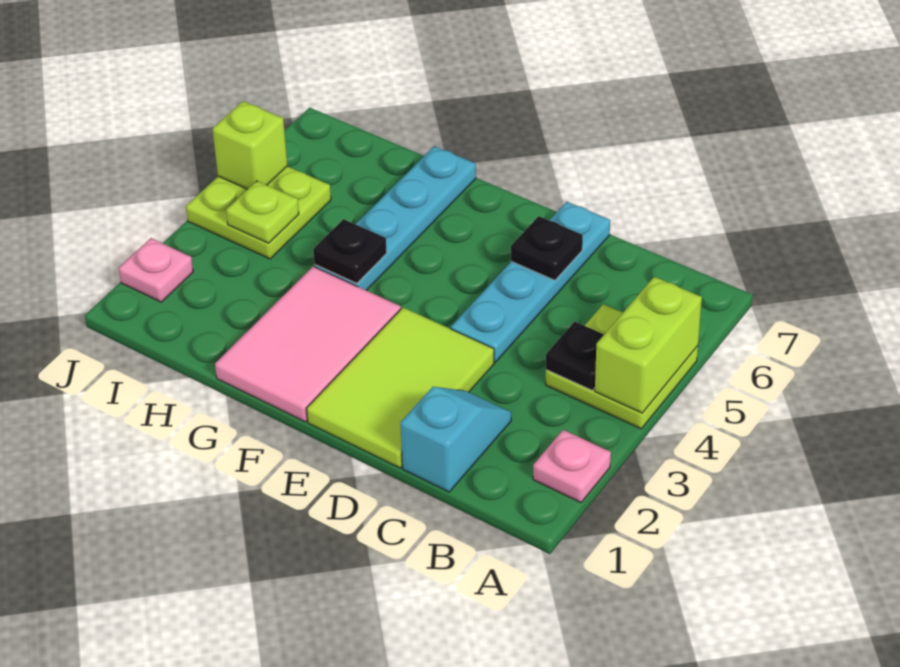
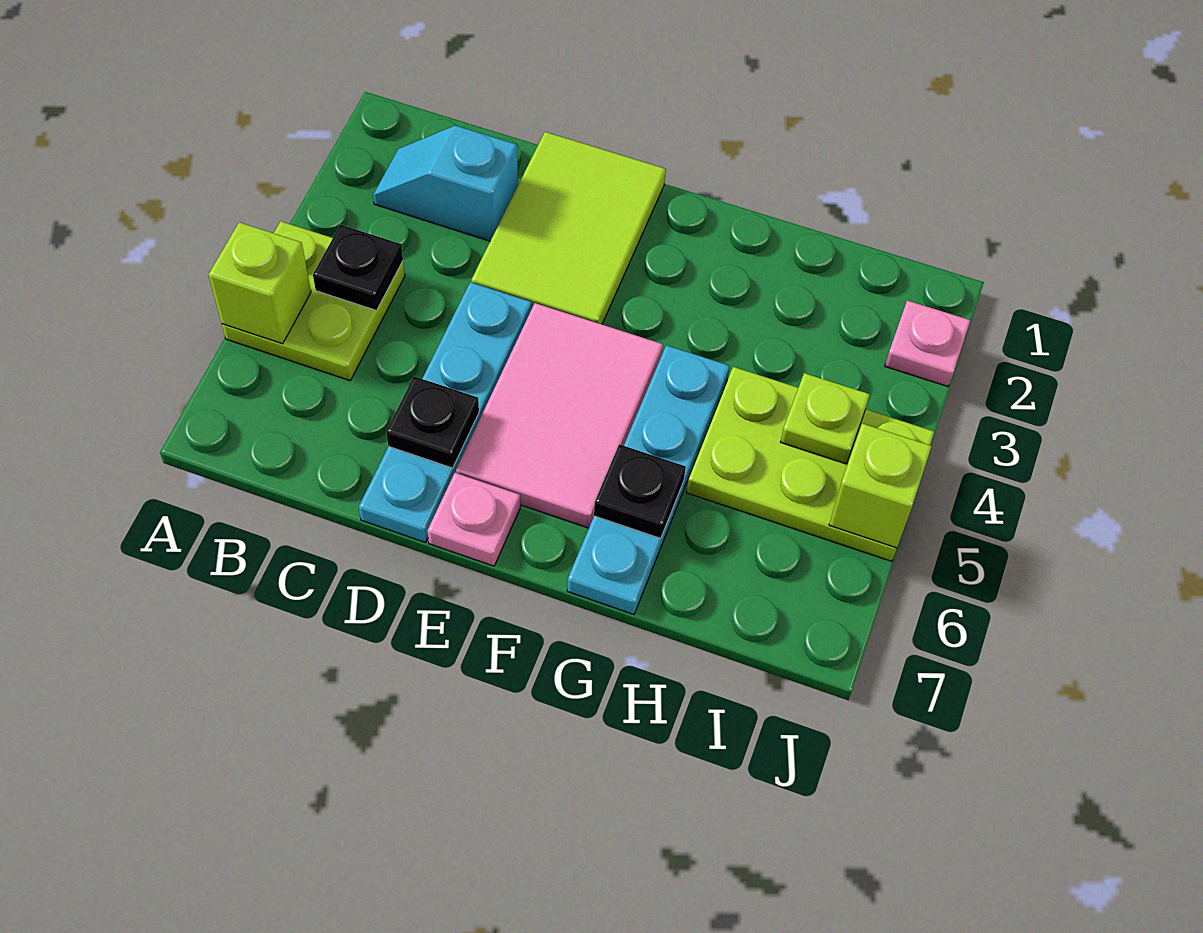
pink 1x1 plate [533,430,611,502] -> pink 1x1 plate moved to [427,473,520,566]
lime 1x2 brick [595,277,702,413] -> lime 1x1 brick [208,222,311,344]
cyan 1x2 slope [401,387,511,492] -> cyan 1x2 slope turned to [373,126,518,241]
pink 2x3 tile [215,266,401,422] -> pink 2x3 tile moved to [456,303,663,528]
black 1x1 plate [313,219,387,284] -> black 1x1 plate moved to [594,444,686,538]
lime 2x2 plate [186,166,331,259] -> lime 2x3 plate [686,367,934,561]

